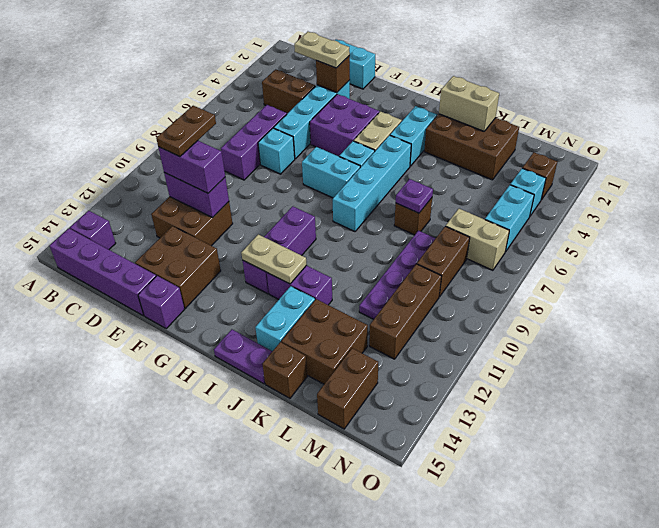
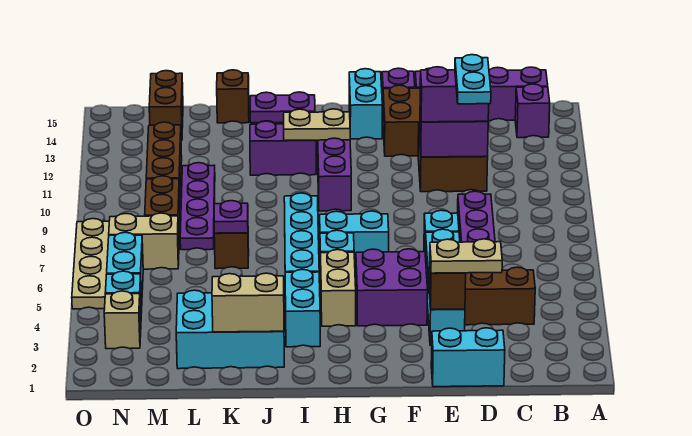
brown 1x2 plate [156,106,216,157] -> cyan 1x2 plate [455,55,491,104]
brown 2x3 brick [424,114,519,180] -> cyan 2x3 brick [176,290,284,369]
cyan 1x2 brick [255,286,315,351] -> cyan 1x2 brick moved to [349,69,382,139]
brown 2x2 brick [281,299,368,384] -> none
brown 1x1 brick [522,152,557,200] -> tan 1x1 brick [104,291,141,349]
none -> tan 1x4 plate [72,219,109,309]

